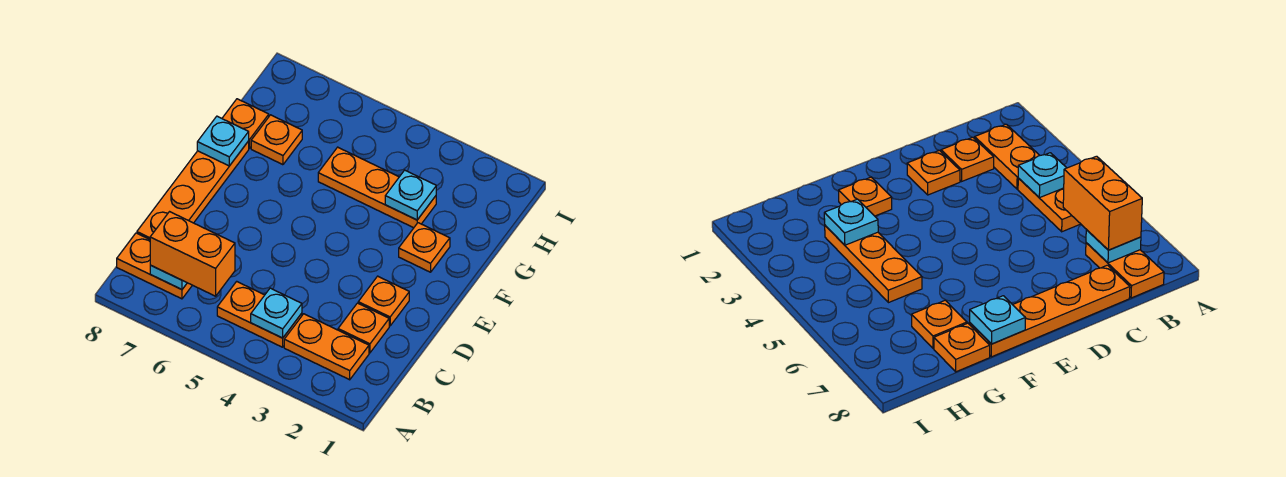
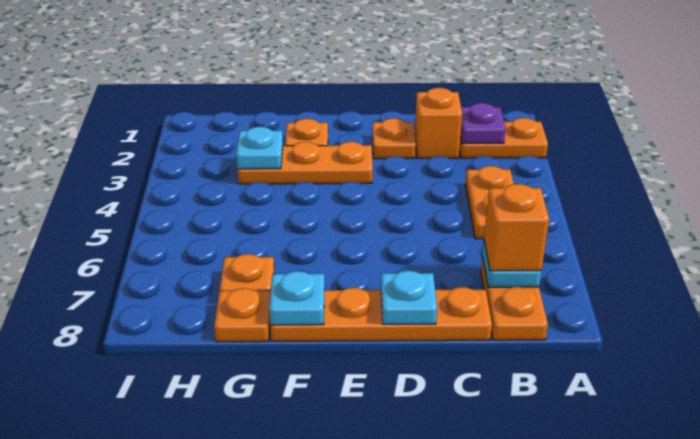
orange 1x2 plate [284,314,369,380] -> orange 1x2 plate turned to [459,118,548,158]
none -> purple 1x1 plate [461,103,506,143]
cyan 1x1 plate [251,288,302,338] -> cyan 1x1 plate moved to [381,271,437,324]
orange 1x2 brick [150,212,235,296] -> orange 1x1 brick [484,184,549,271]
orange 1x1 plate [338,303,389,353] -> orange 1x1 brick [415,88,462,158]
orange 1x3 plate [318,147,436,228] -> orange 1x3 plate turned to [237,142,373,184]

